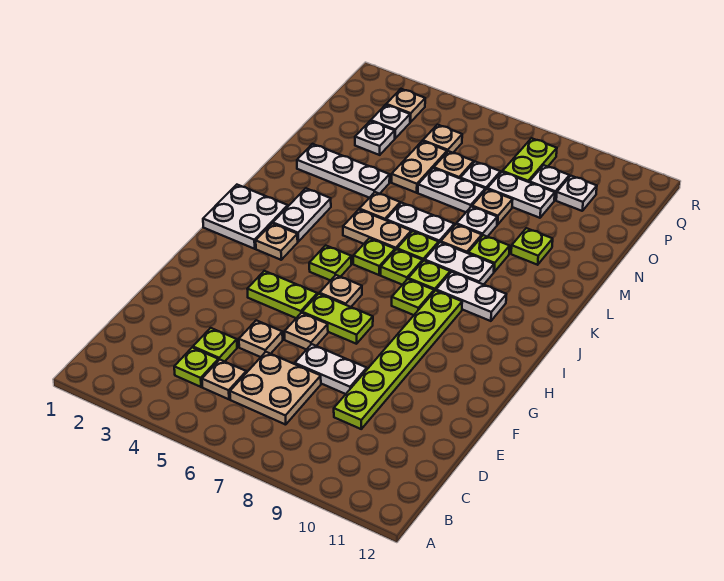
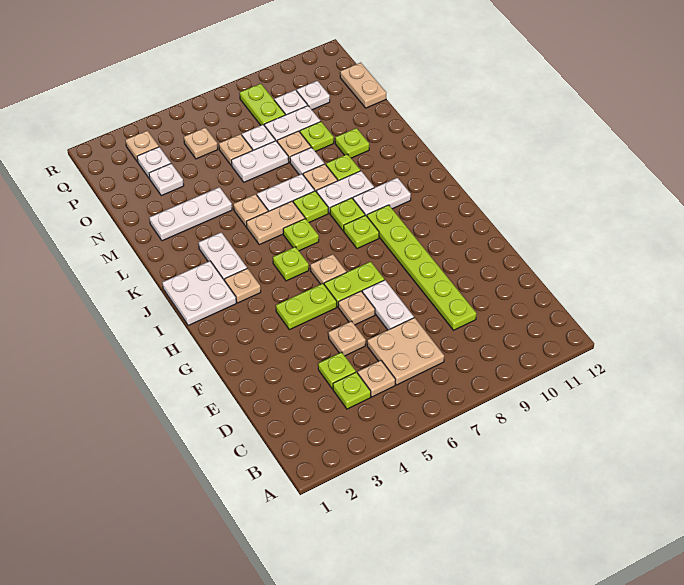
white 1x2 plate [295,344,367,394] -> white 1x2 plate turned to [362,280,414,330]
lime 1x1 plate [381,249,423,285] -> lime 1x1 plate moved to [300,122,334,152]
tan 1x2 plate [391,141,447,193] -> tan 1x2 plate moved to [340,63,386,108]

